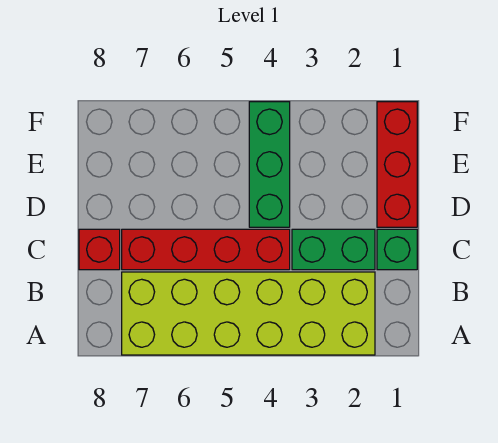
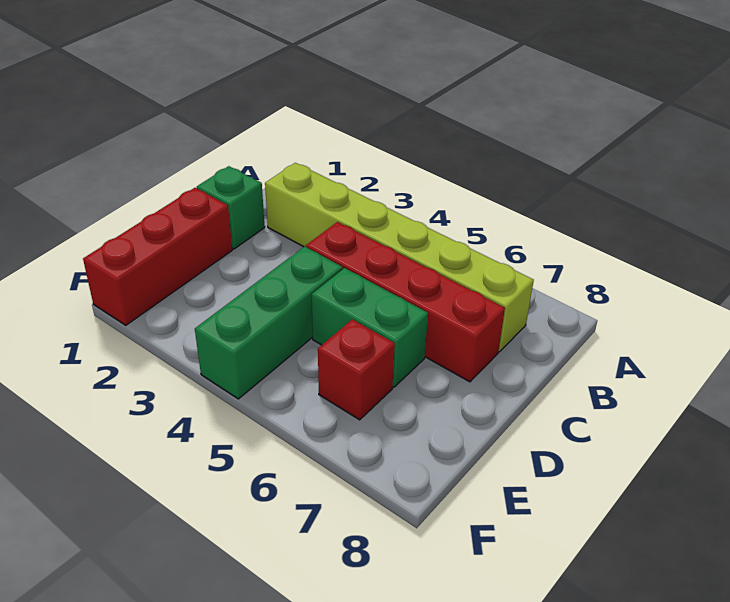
lime 2x6 brick [122,272,375,355] -> lime 1x6 brick [265,163,534,352]
green 1x2 brick [292,229,375,270] -> green 1x2 brick moved to [312,268,428,387]
red 1x1 brick [79,229,120,270] -> red 1x1 brick moved to [318,319,395,420]

